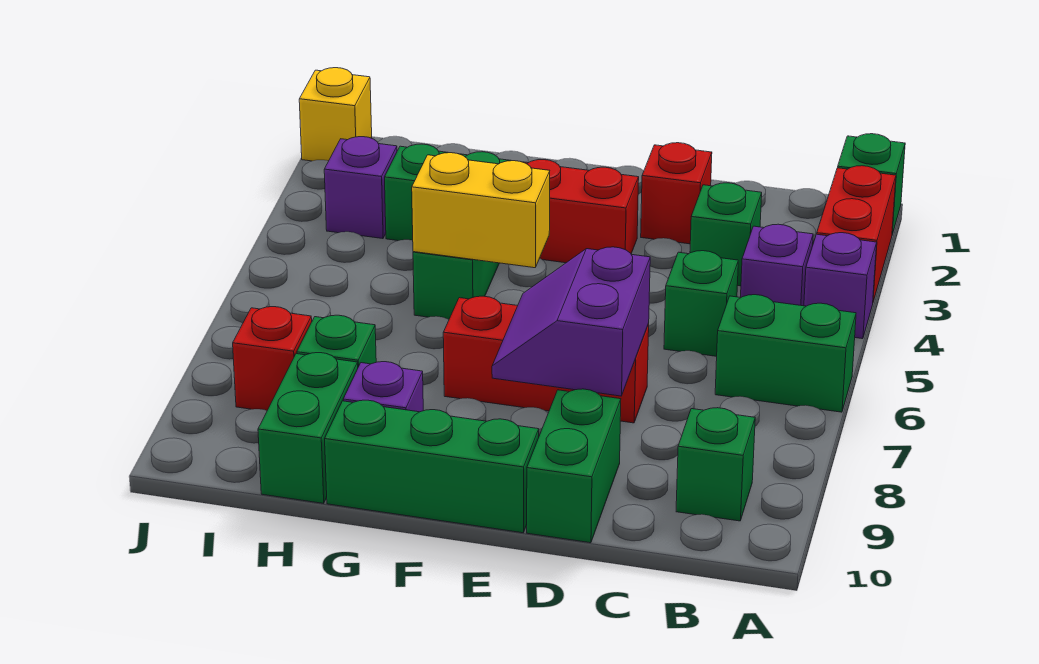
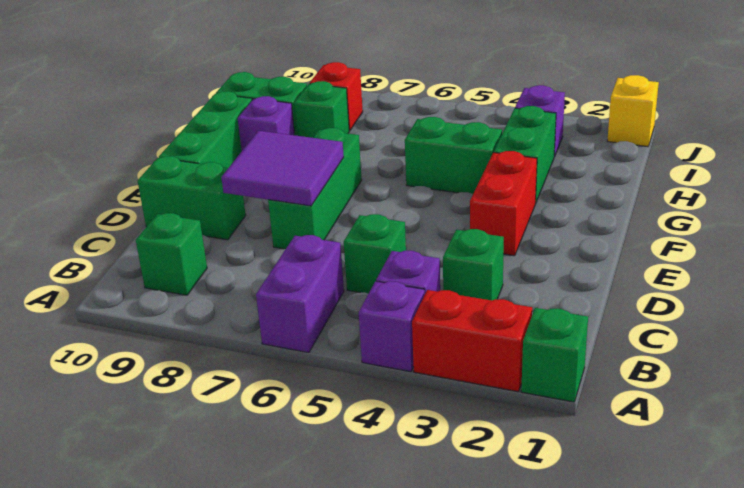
green 1x2 brick [715,295,856,412] -> purple 1x2 brick [256,235,344,353]
red 1x1 brick [641,143,712,244] -> none
red 1x3 brick [443,296,649,423] -> green 1x3 brick [268,128,362,249]
purple 2x2 slope [492,247,650,396] -> purple 2x2 tile [221,131,344,206]
yellow 1x2 brick [412,153,550,268] -> none

